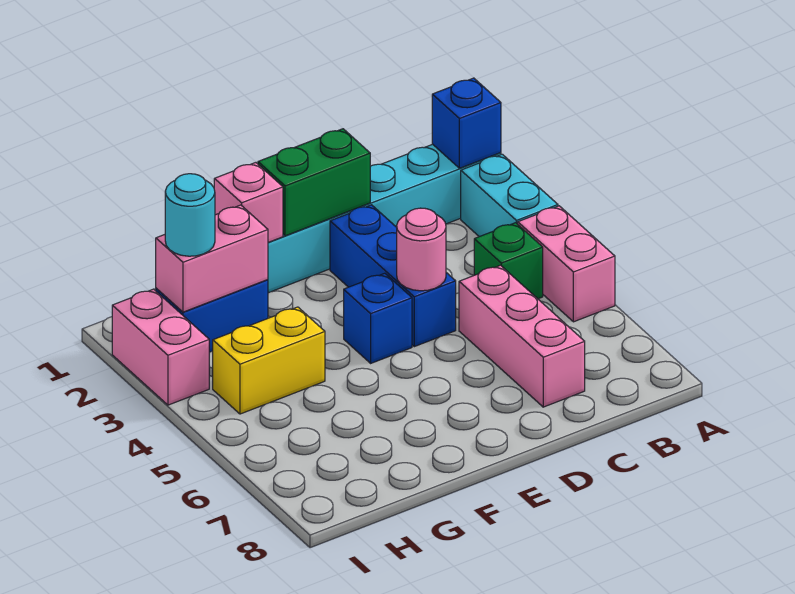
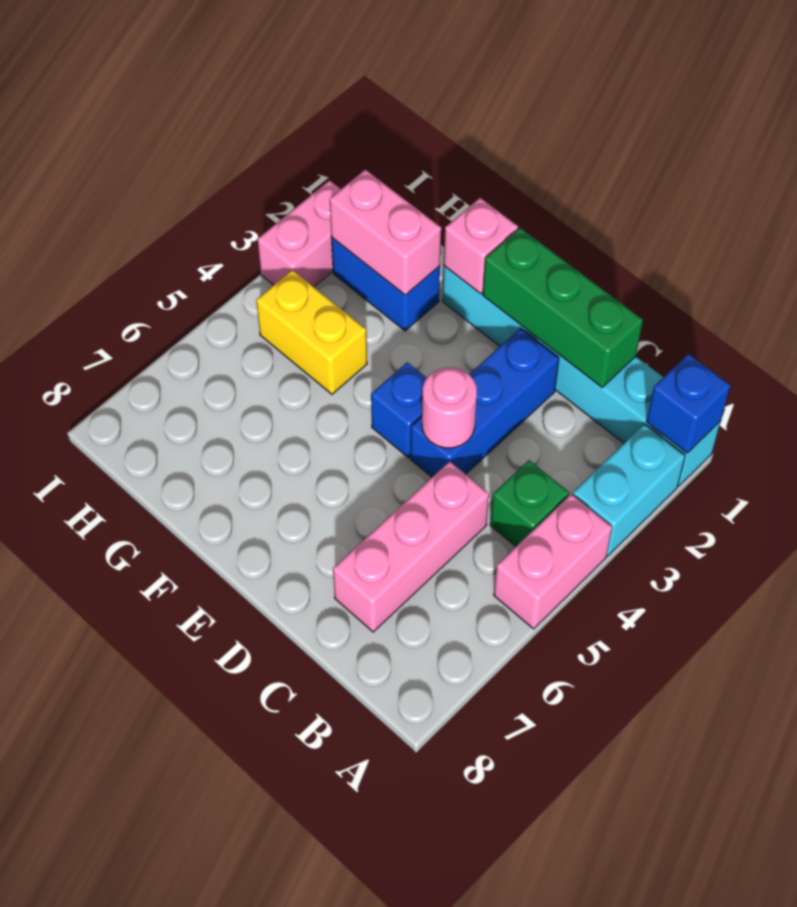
green 1x2 brick [258,129,370,236] -> green 1x3 brick [483,228,643,387]
cyan 1x1 round brick [165,174,215,256] -> none

